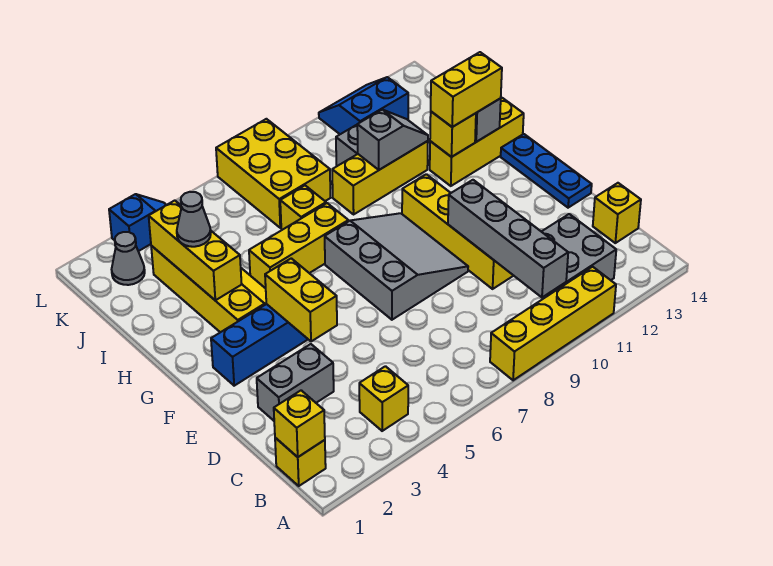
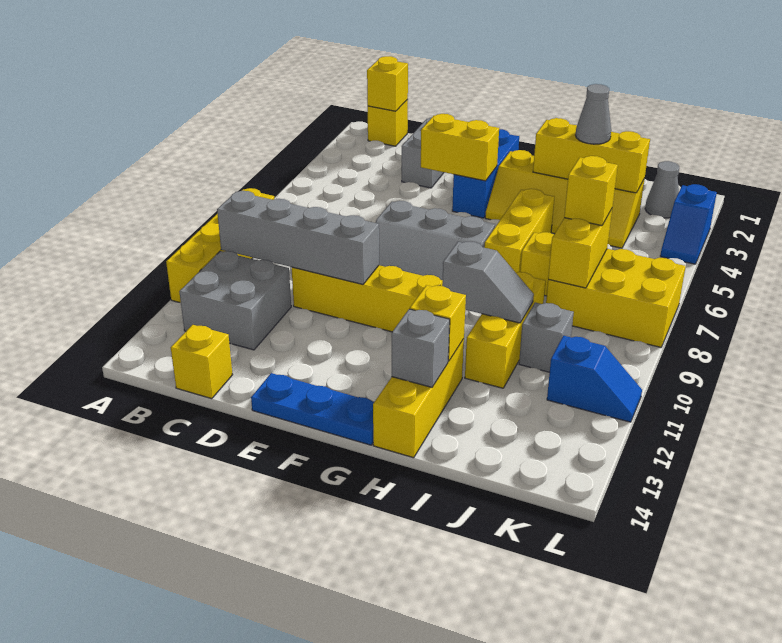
yellow 1x1 brick [359,366,408,431] -> yellow 1x1 brick moved to [564,156,618,226]
yellow 1x2 brick [431,52,502,127] -> yellow 1x2 brick moved to [548,209,612,288]
grey 1x2 slope [357,110,428,170] -> grey 1x2 slope turned to [442,242,534,323]
blue 2x2 slope [319,77,408,134] -> blue 1x2 slope [547,336,642,422]

